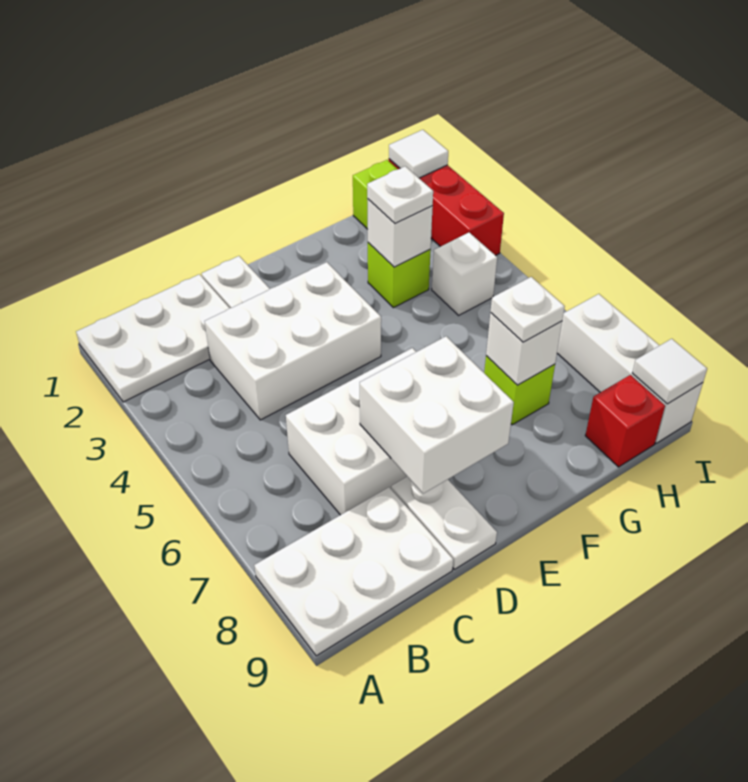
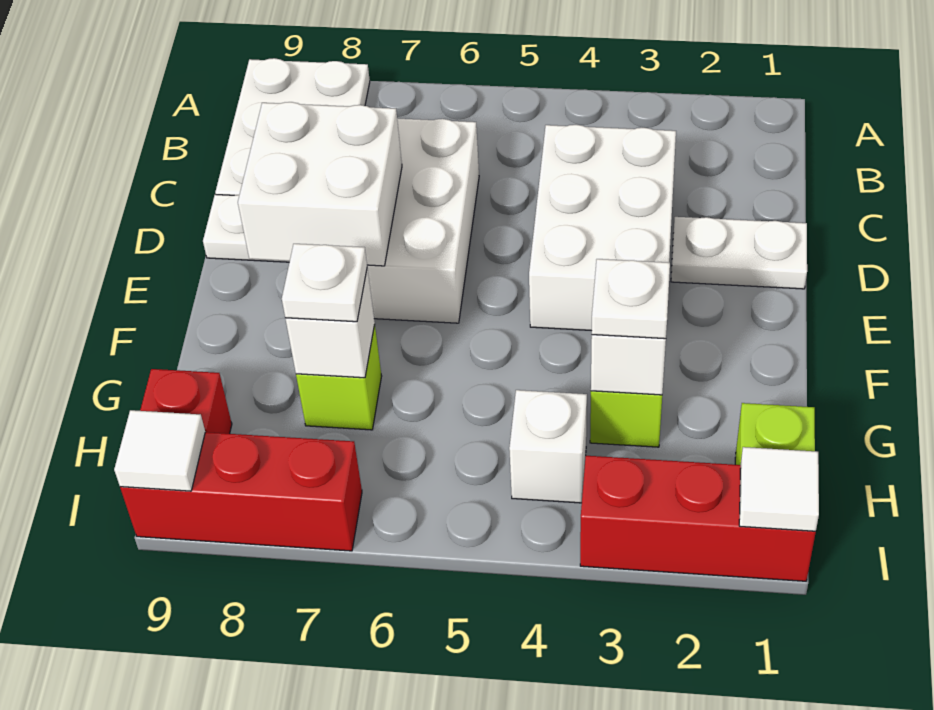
white 2x3 plate [76,274,230,402] -> none
white 1x3 brick [557,294,703,443] -> red 1x3 brick [120,432,362,551]

